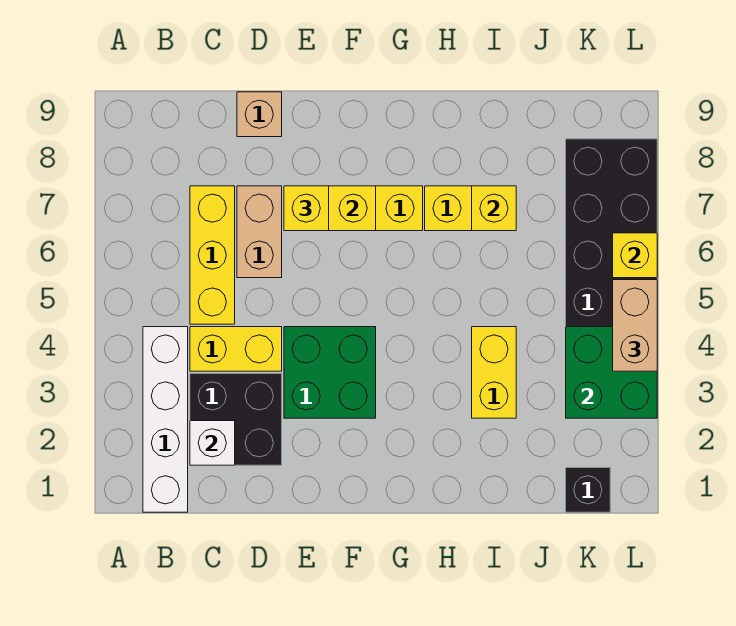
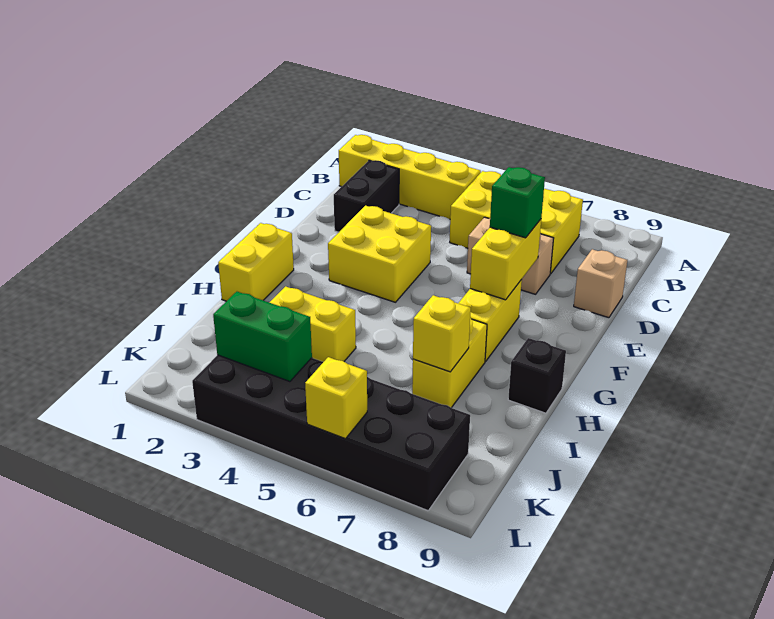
white 1x4 brick [143,327,188,512] -> yellow 1x4 brick [339,135,481,219]
black 2x2 brick [190,374,282,465] -> black 1x2 brick [334,160,399,232]
white 1x1 brick [190,421,235,465] -> none
yellow 1x2 brick [190,327,282,371] -> yellow 1x2 brick moved to [218,223,294,301]
yellow 1x3 brick [190,186,235,324] -> yellow 2x3 brick [450,171,583,274]
green 2x2 brick [284,327,376,418] -> yellow 2x2 brick [328,206,431,302]
yellow 1x1 brick [284,186,329,231] -> green 1x1 brick [490,167,545,238]
black 1x1 brick [566,468,610,512] -> black 1x1 brick moved to [508,338,566,413]
green 2x2 brick [566,327,657,418] -> green 1x2 brick [213,292,312,382]
tan 1x2 brick [613,280,657,371] -> none

